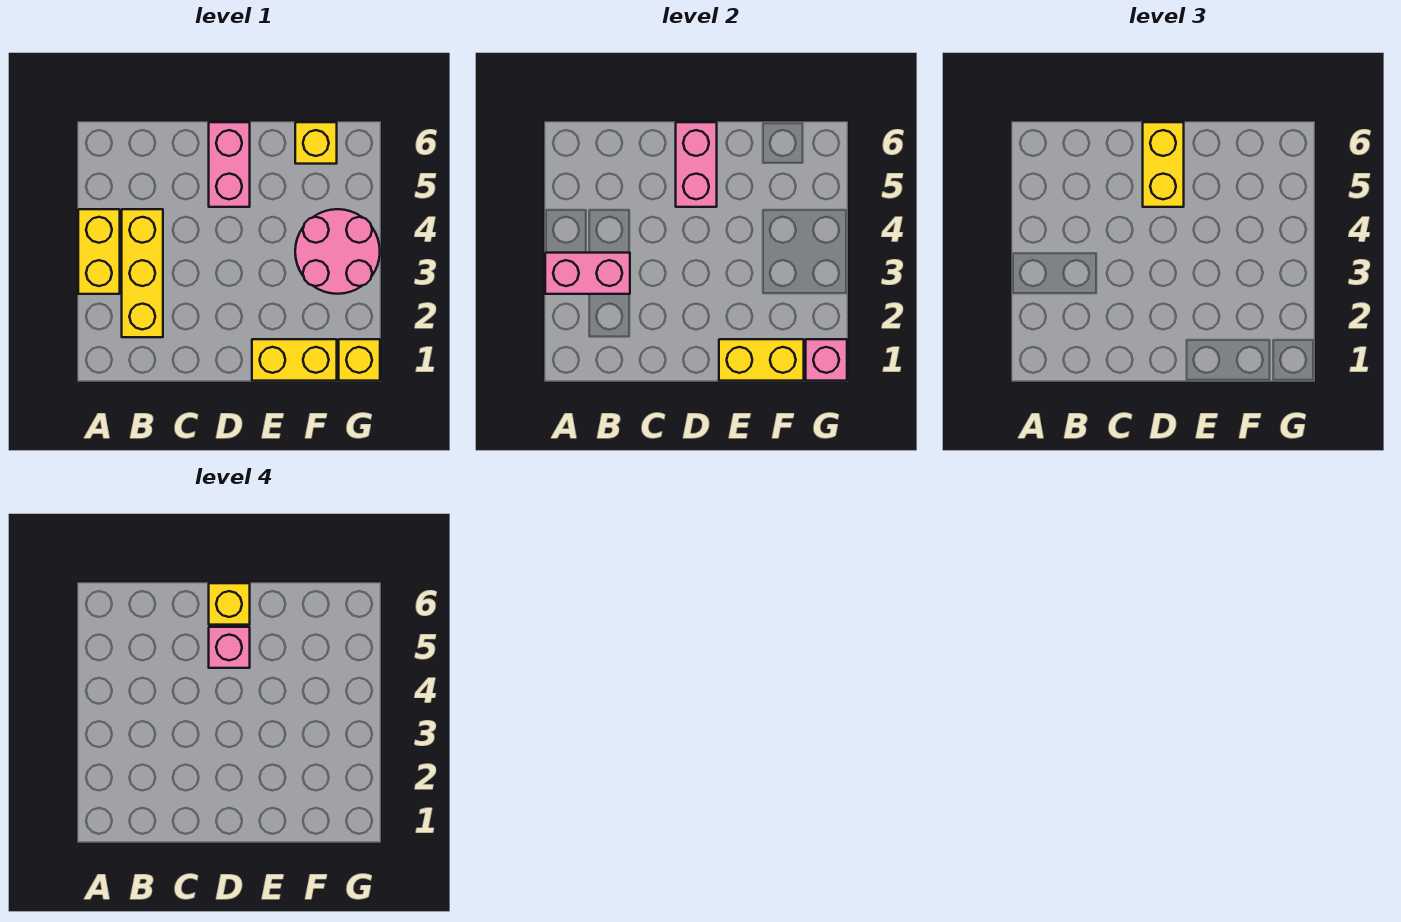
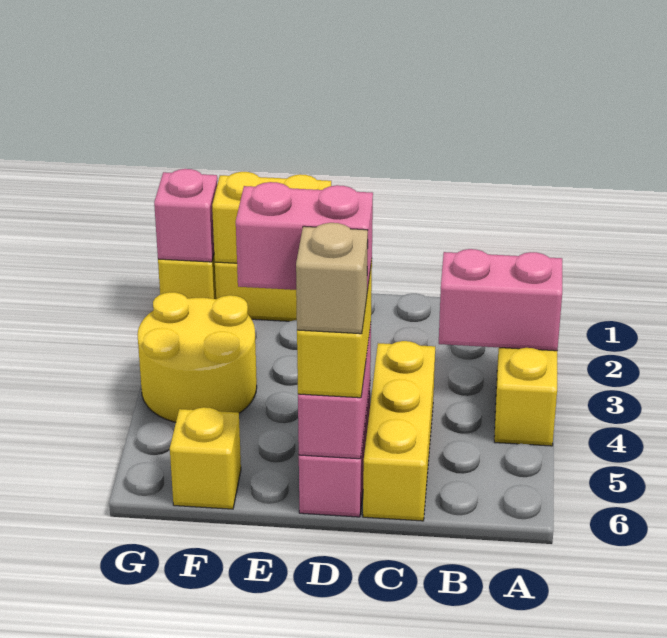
yellow 1x3 brick [122,209,163,337] -> yellow 1x3 brick moved to [363,341,435,521]
pink 1x1 brick [209,627,250,668] -> pink 1x2 brick [236,182,373,291]
yellow 1x1 brick [209,583,250,625] -> tan 1x1 brick [296,223,368,334]
pink 2x2 round brick [295,209,380,294] -> yellow 2x2 round brick [137,292,257,422]

